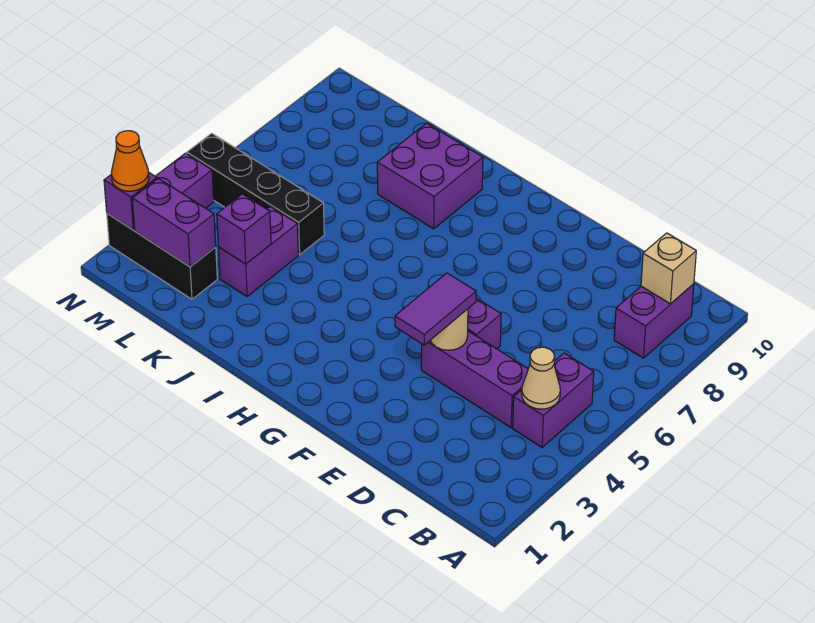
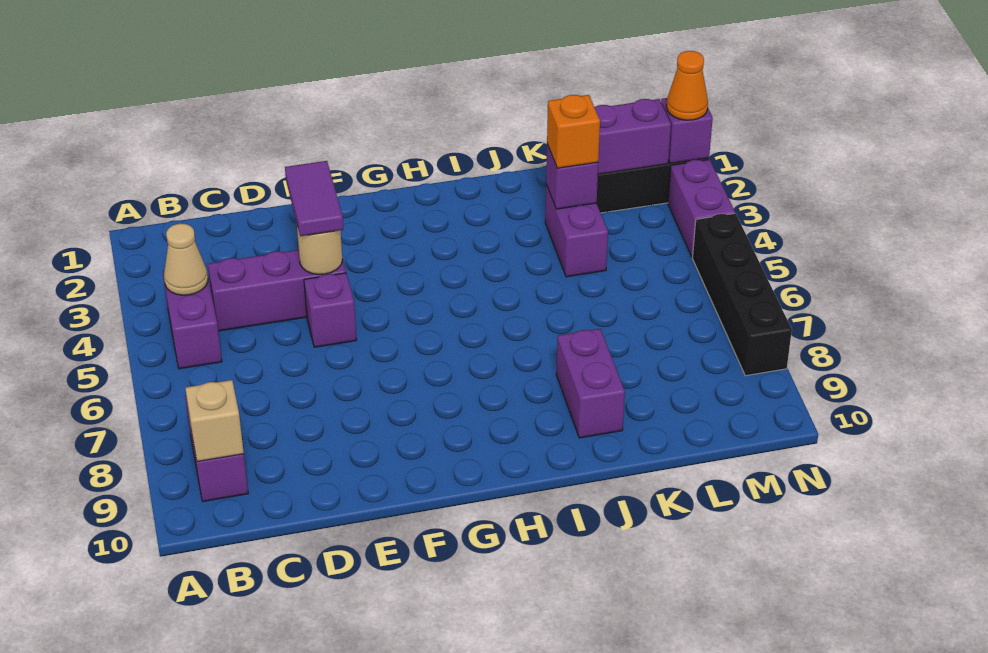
purple 2x2 brick [377,123,483,229] -> purple 1x2 brick [556,329,625,438]
none -> orange 1x1 brick [547,95,600,168]
black 1x4 brick [187,133,324,255] -> black 1x4 brick turned to [692,213,792,376]

